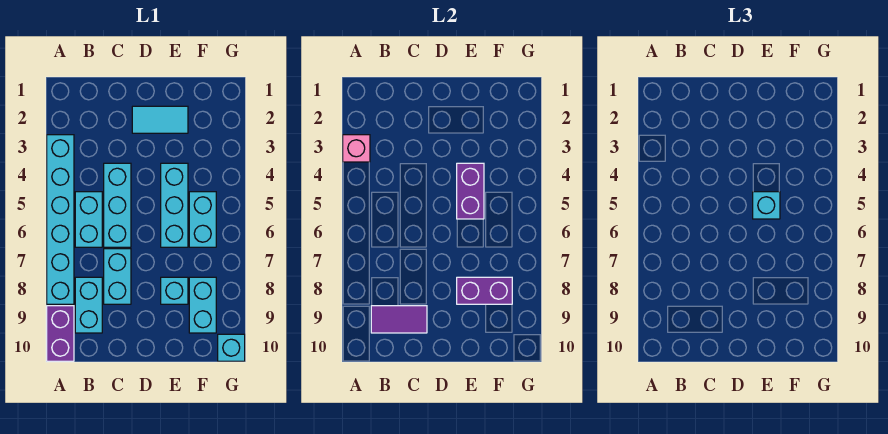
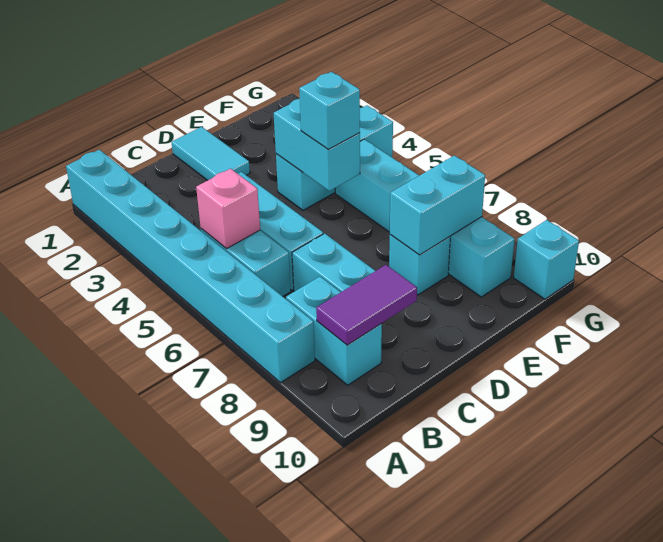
cyan 1x6 brick [47,135,74,304] -> cyan 1x8 brick [66,150,315,383]
pink 1x1 brick [343,135,370,162] -> pink 1x1 brick moved to [196,169,260,249]
purple 1x2 brick [47,306,74,361] -> none
cyan 1x2 tile [132,106,188,133] -> cyan 1x2 tile turned to [172,127,250,180]
cyan 1x3 brick [161,163,188,247] -> cyan 1x3 brick turned to [276,106,393,210]
purple 1x2 brick [457,163,484,219] -> cyan 1x2 brick [274,99,360,191]
purple 1x2 brick [457,277,512,304] -> cyan 1x2 brick [390,156,485,255]

